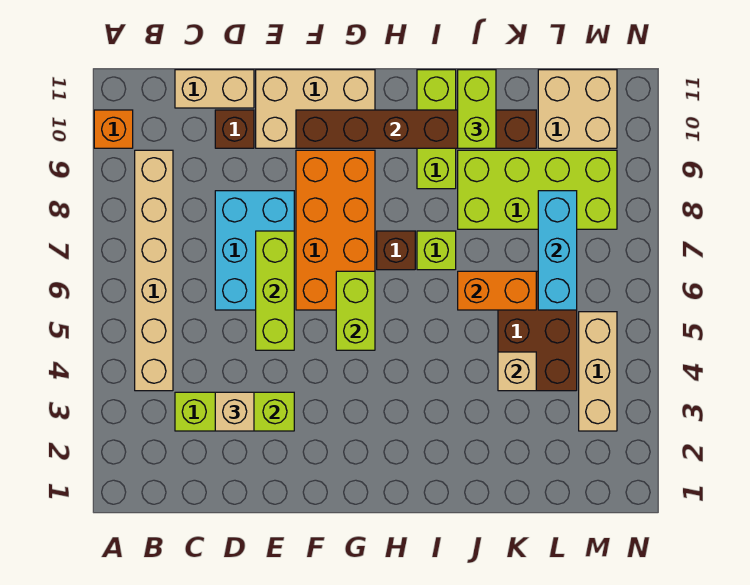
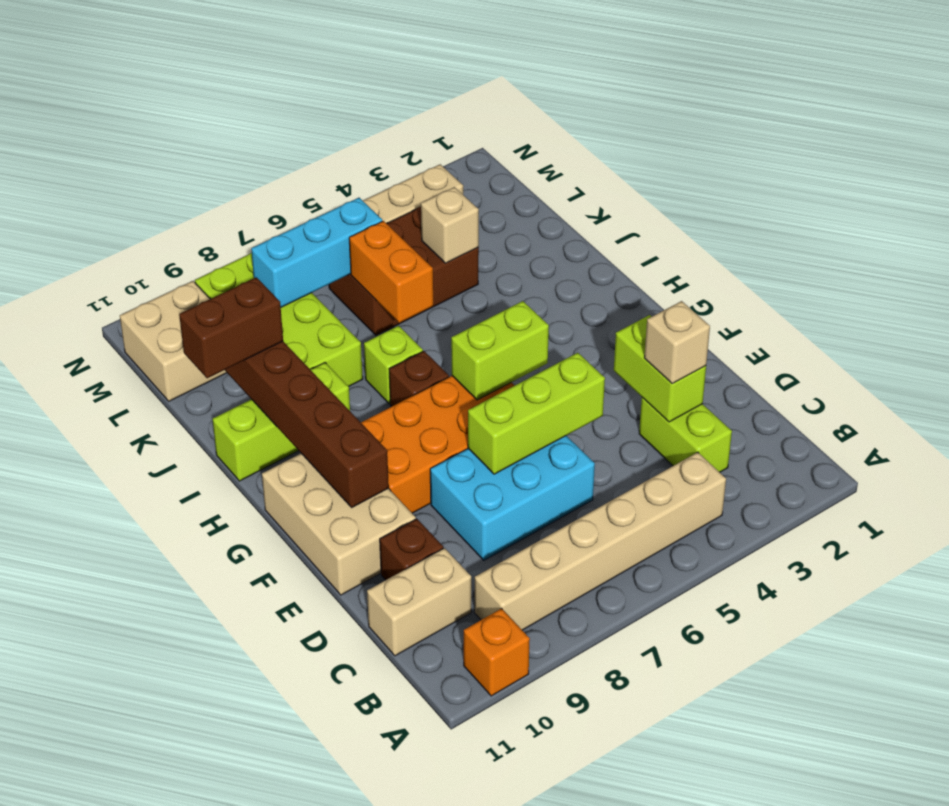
tan 1x2 brick [175,70,254,108] -> tan 1x2 brick turned to [367,548,471,656]
lime 1x2 brick [458,70,496,148] -> brown 1x2 brick [179,277,283,378]

